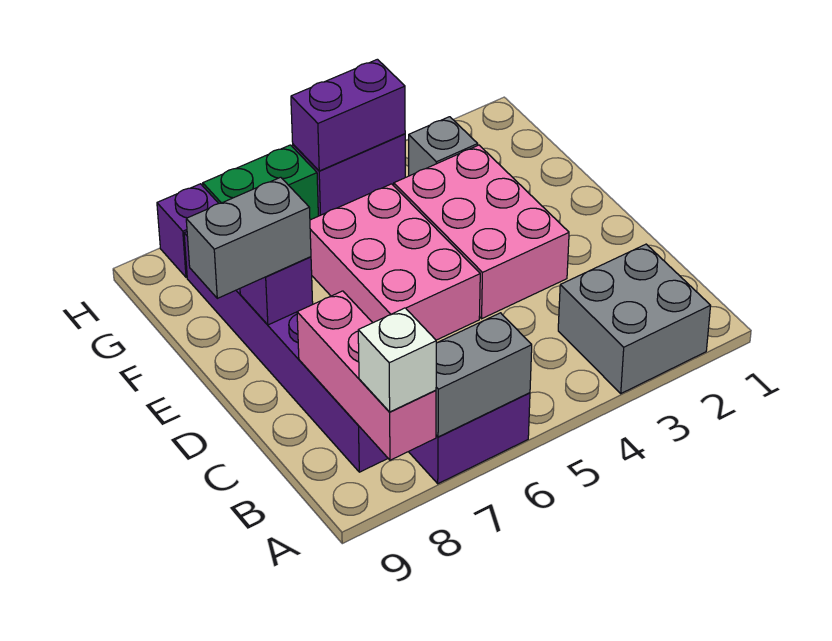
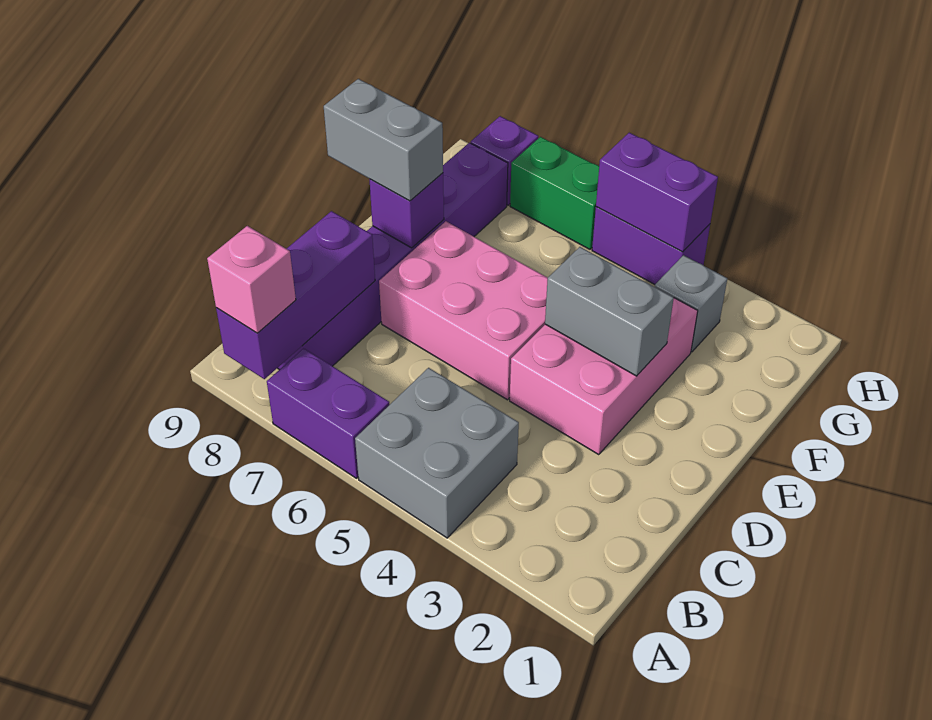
grey 2x2 brick [558,244,711,393] -> grey 2x2 brick moved to [355,368,519,538]
grey 1x2 brick [436,313,532,437] -> grey 1x2 brick moved to [545,247,674,376]
pink 1x3 brick [297,291,436,460] -> purple 1x3 brick [216,211,375,379]
white 1x1 brick [358,308,436,412] -> pink 1x1 brick [207,226,296,333]
pink 2x3 brick [310,184,480,340] -> pink 2x3 brick turned to [379,221,548,400]

